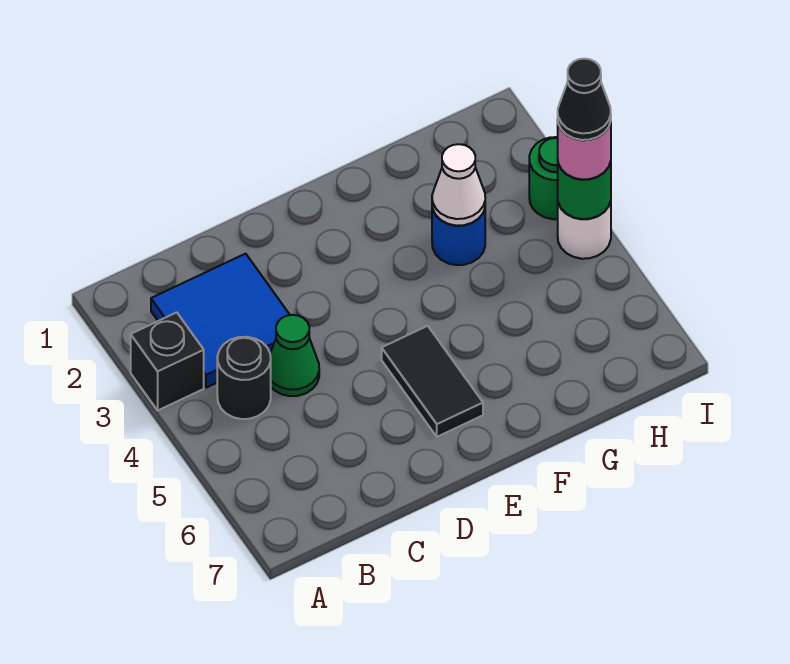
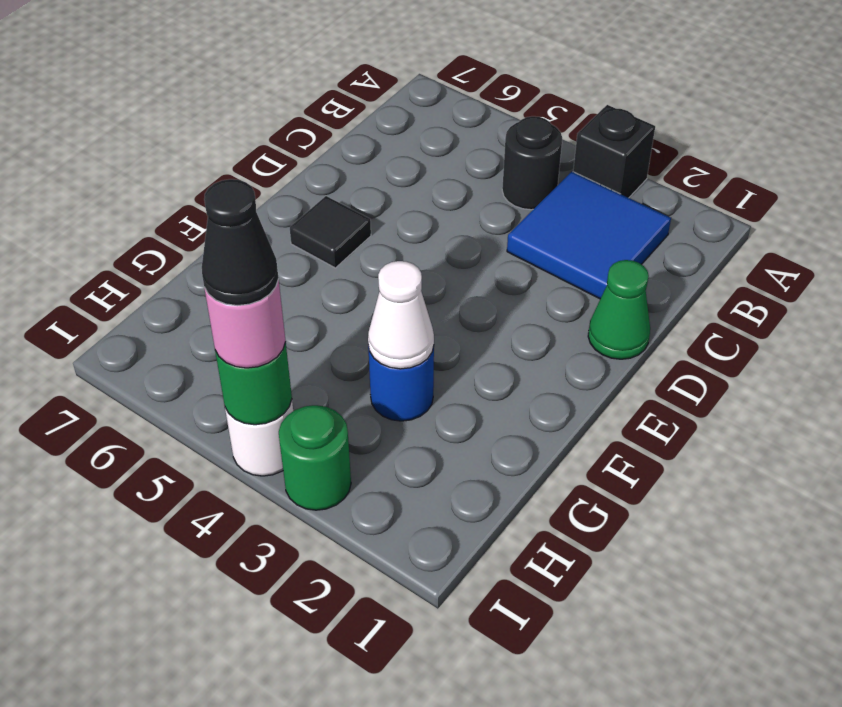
green 1x1 cone [270,315,319,396] -> green 1x1 cone moved to [588,260,650,359]
black 1x2 tile [382,326,483,437] -> black 1x1 tile [290,196,371,268]

